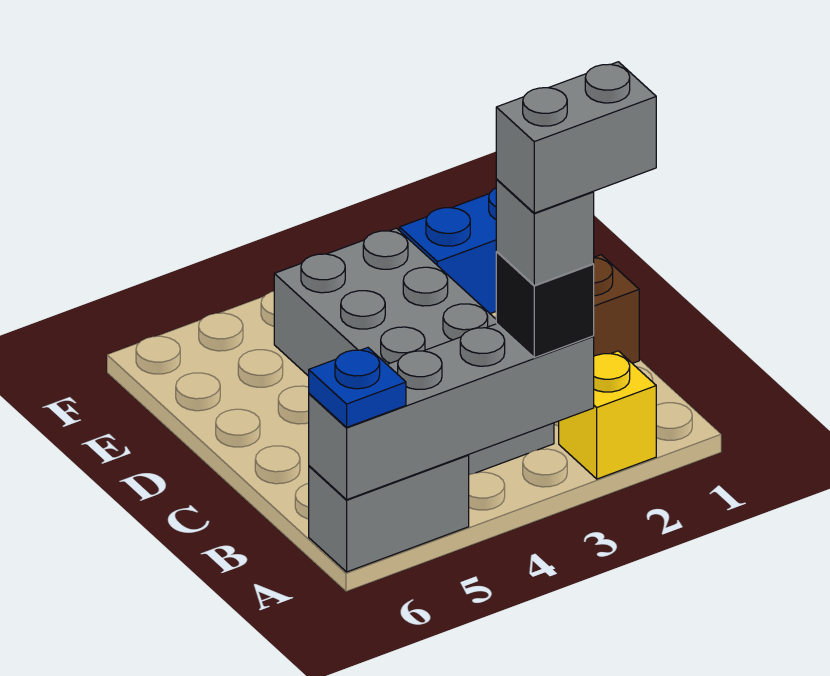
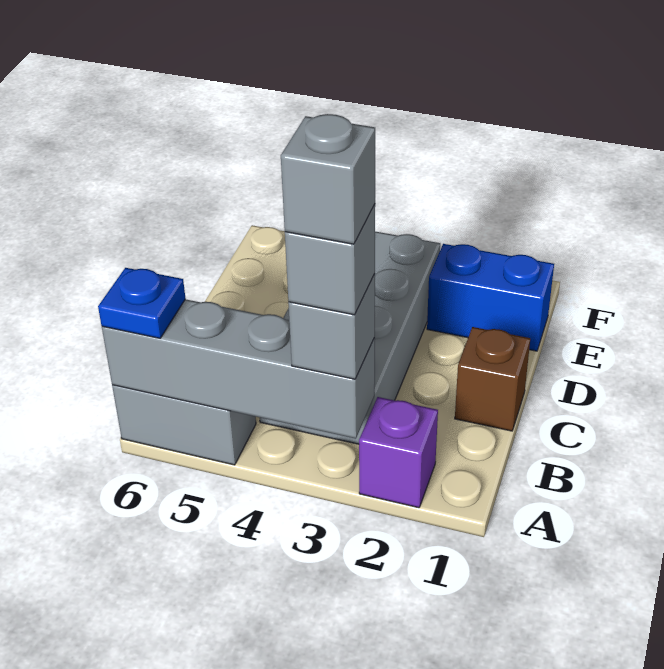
yellow 1x1 brick [559,351,656,479] -> purple 1x1 brick [359,397,438,508]
grey 1x2 brick [496,62,656,213] -> grey 1x1 brick [281,114,375,244]
black 1x1 brick [496,252,594,358] -> grey 1x1 brick [288,274,375,379]

